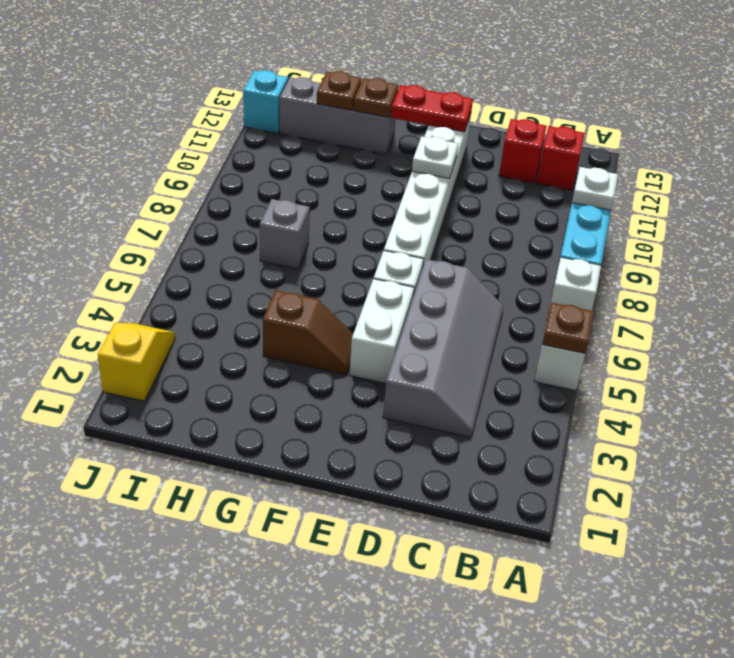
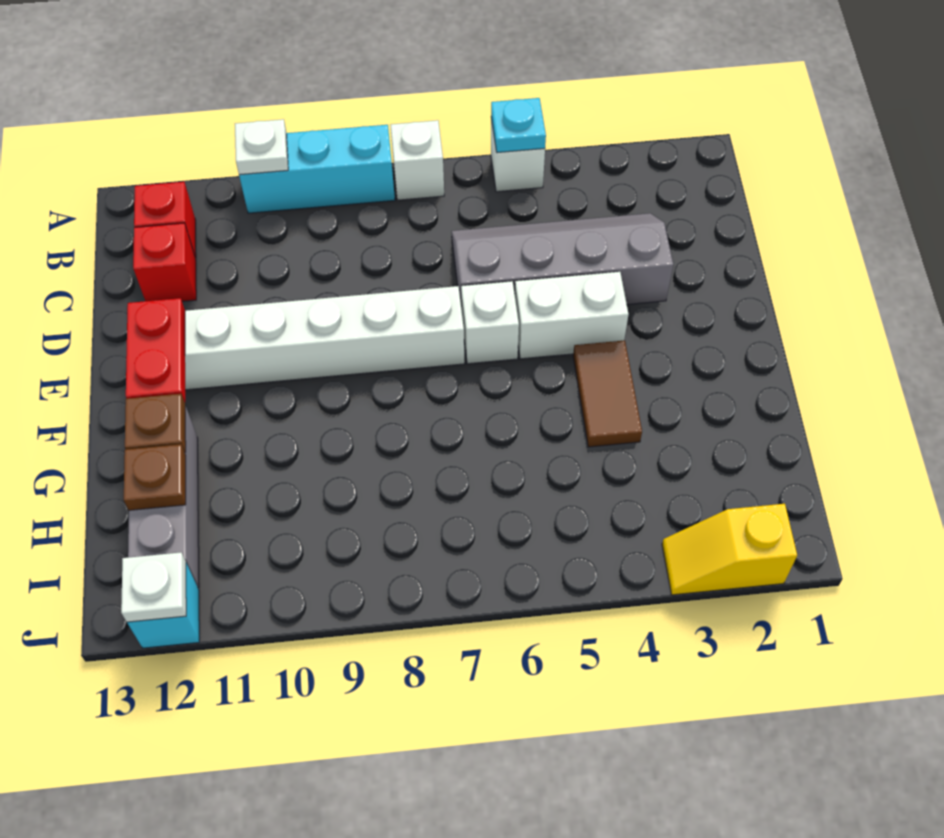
brown 1x1 plate [542,302,594,354] -> cyan 1x1 plate [491,98,546,153]
white 1x1 plate [412,137,458,179] -> white 1x1 plate moved to [121,552,186,622]
brown 1x2 slope [263,290,353,375] -> brown 1x2 tile [573,340,642,447]
grey 1x1 brick [260,199,310,269] -> none

